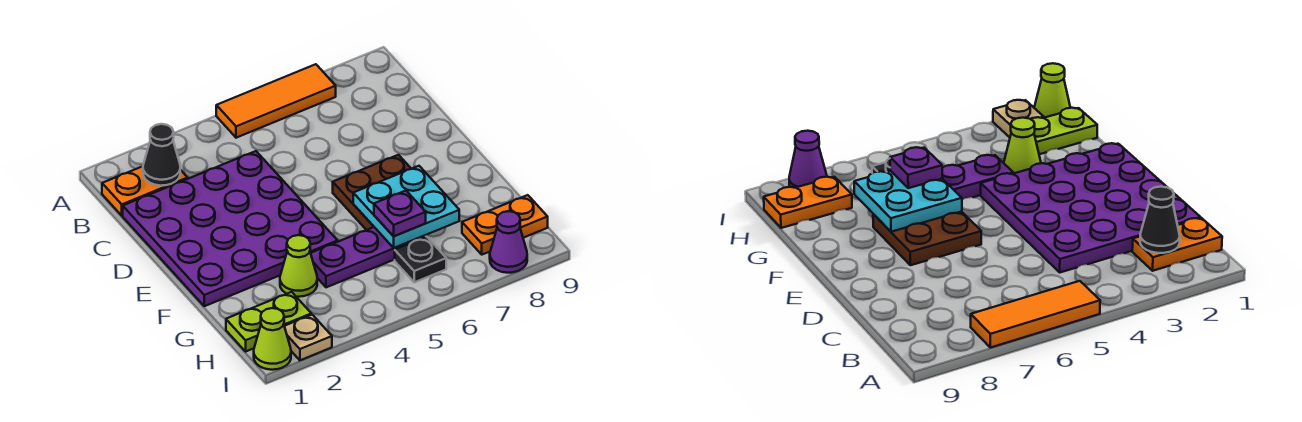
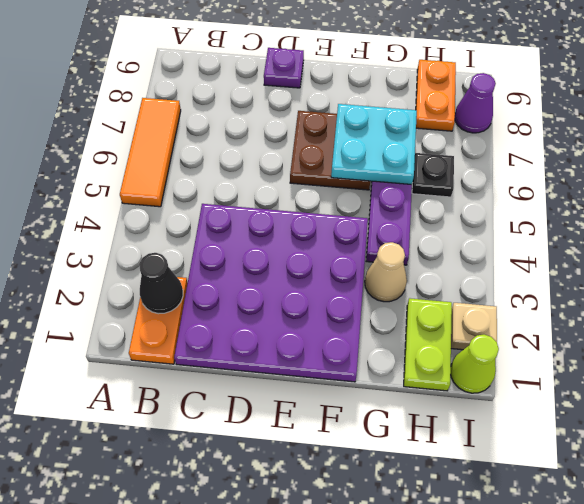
lime 1x1 cone [280,235,317,297] -> tan 1x1 cone [365,242,407,302]
purple 1x1 plate [374,191,426,236] -> purple 1x1 plate moved to [264,48,304,88]

